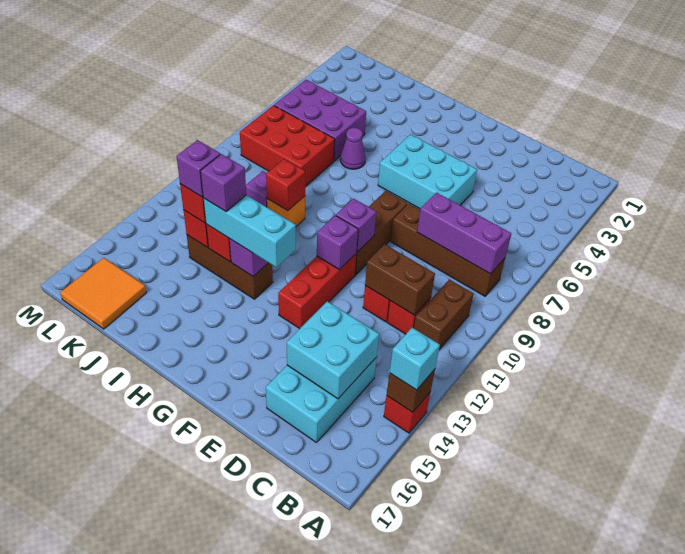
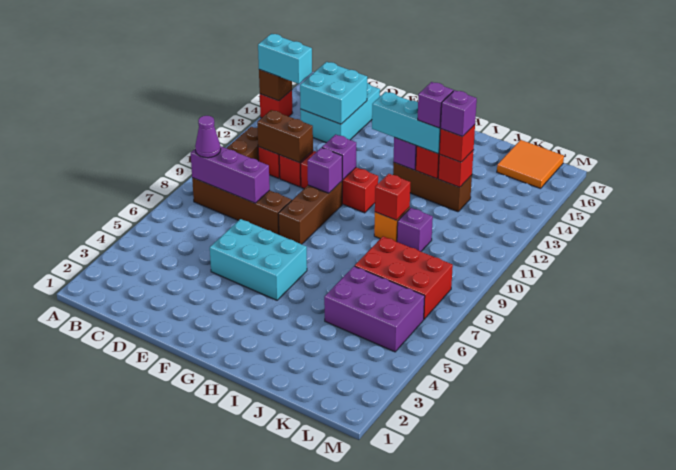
cyan 1x1 brick [390,328,440,390] -> cyan 1x2 brick [258,34,312,84]
red 1x3 brick [278,253,357,329] -> red 1x3 brick turned to [301,151,378,213]
purple 1x1 cone [340,128,366,169] -> purple 1x1 cone moved to [195,116,221,158]

